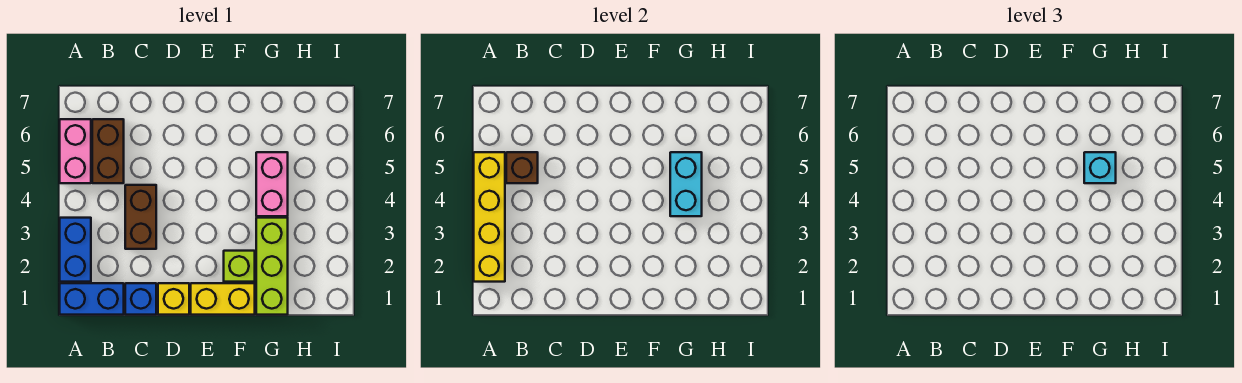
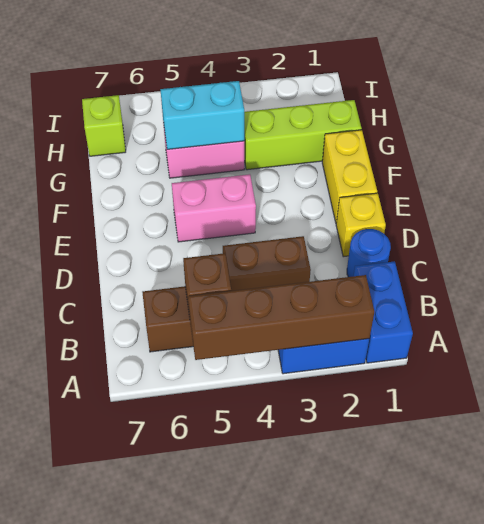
yellow 1x4 brick [474,152,505,282] -> brown 1x4 brick [188,275,374,360]
pink 1x2 brick [60,119,91,183] -> pink 1x2 brick moved to [172,174,256,242]
blue 1x1 brick [125,283,156,315] -> blue 1x1 round brick [347,229,391,277]
lime 1x1 brick [224,251,255,282] -> lime 1x1 brick moved to [82,95,126,156]
cyan 1x1 brick [1084,152,1116,183] -> none

